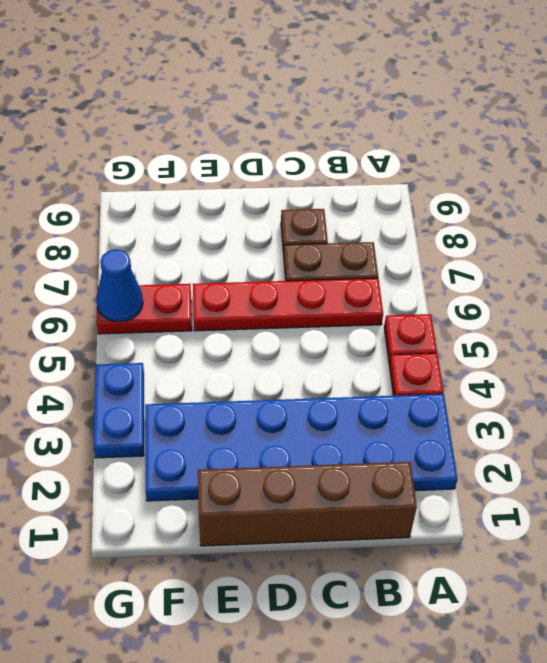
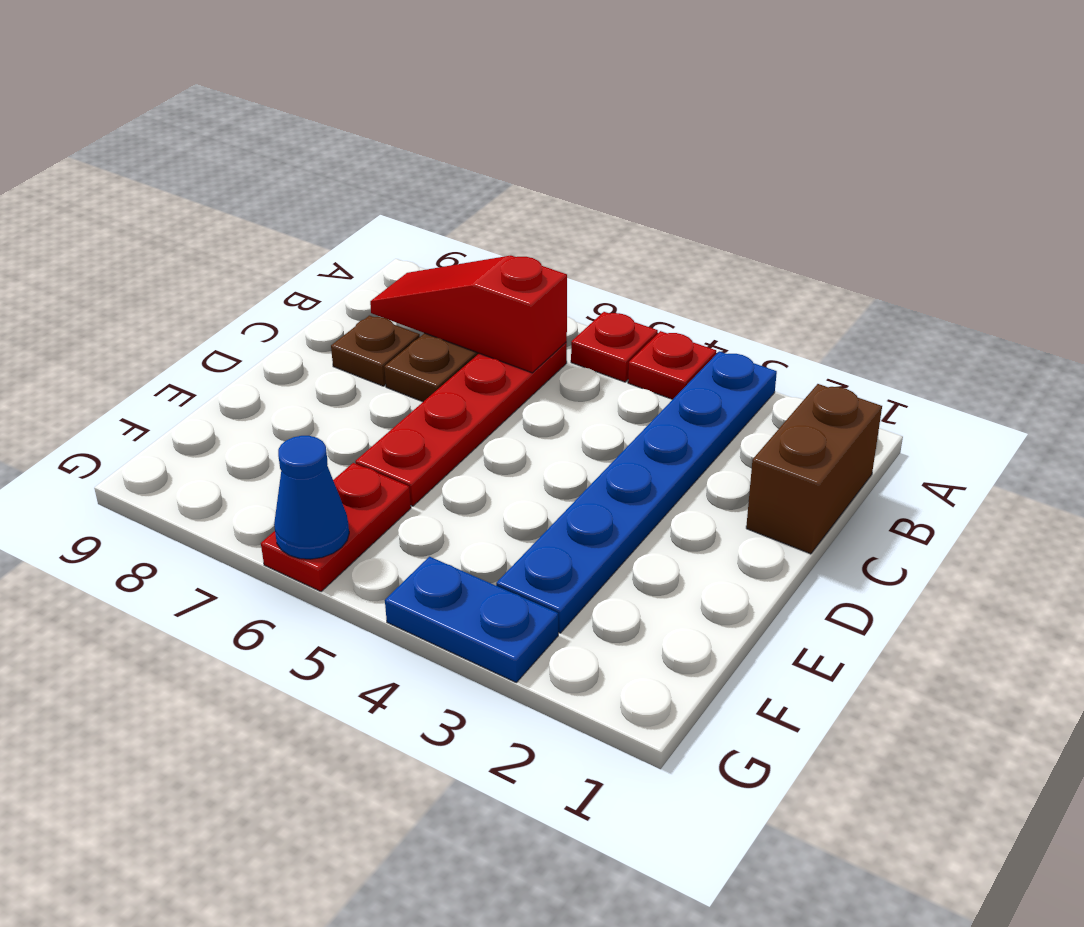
blue 2x6 plate [145,394,458,501] -> blue 1x6 plate [496,351,777,633]
brown 1x4 brick [198,462,417,546] -> brown 1x2 brick [746,384,882,554]
none -> red 1x3 slope [370,255,567,373]

